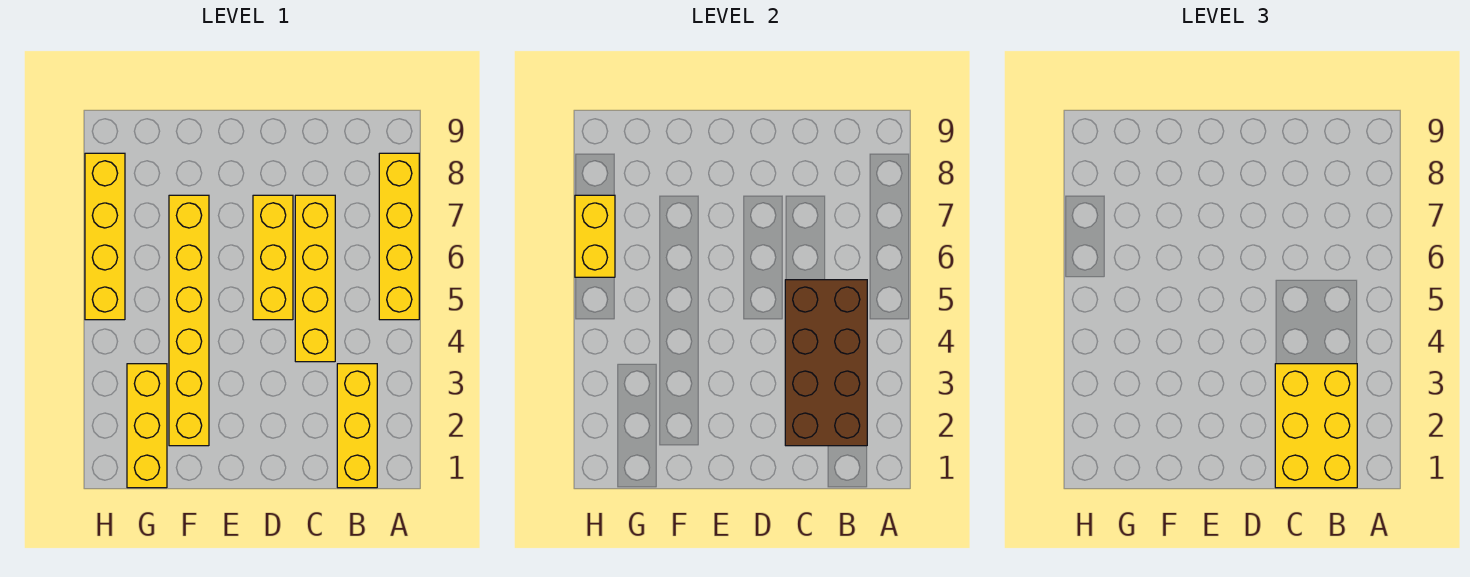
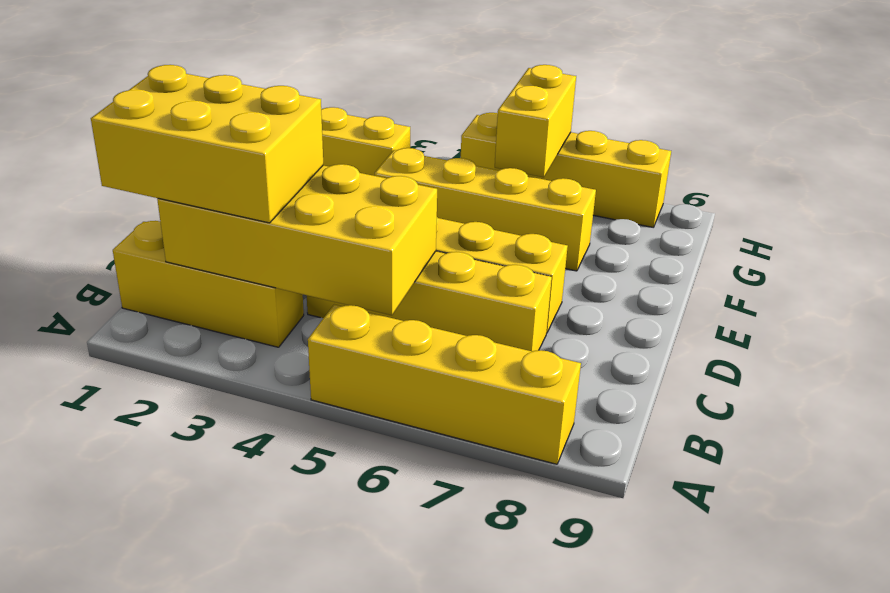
brown 2x4 brick [785,280,867,446] -> yellow 2x4 brick [157,164,437,315]
yellow 1x6 brick [169,195,209,446] -> yellow 1x4 brick [375,148,596,271]
yellow 1x2 brick [575,195,615,277] -> yellow 1x2 brick turned to [495,65,576,177]

